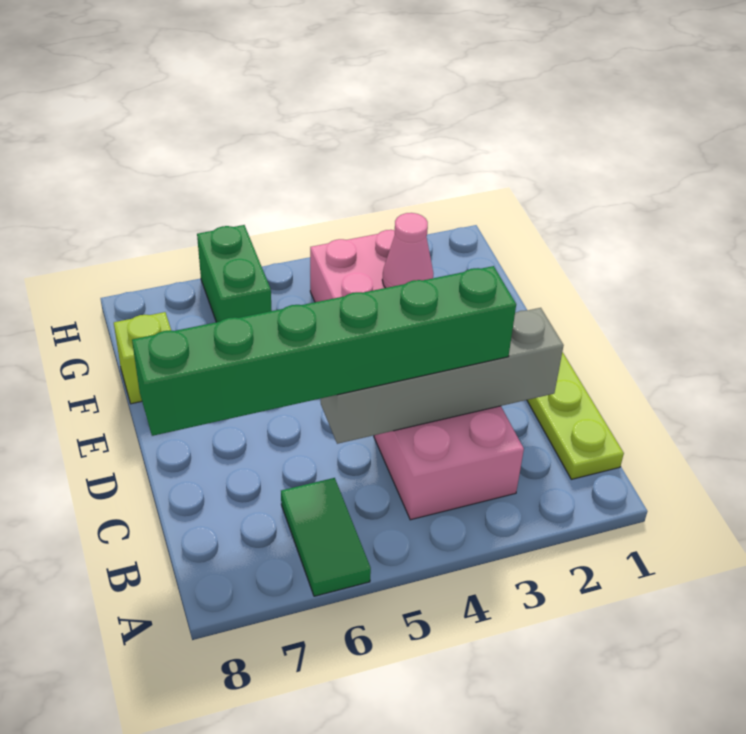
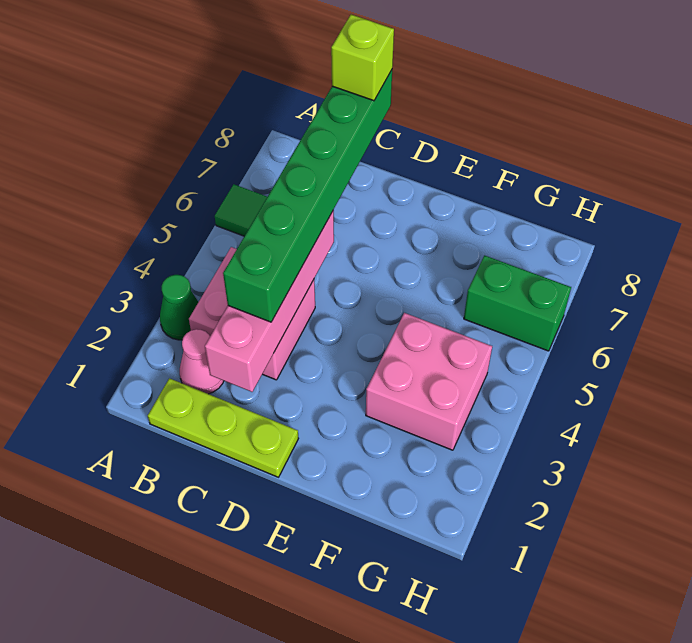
none -> green 1x1 cone [160,275,198,340]
grey 1x4 brick [321,308,564,444] -> pink 1x4 brick [205,210,334,392]
pink 1x1 cone [382,213,433,288] -> pink 1x1 cone moved to [180,329,224,394]
lime 1x1 brick [114,312,171,404] -> lime 1x1 brick moved to [331,15,394,101]

